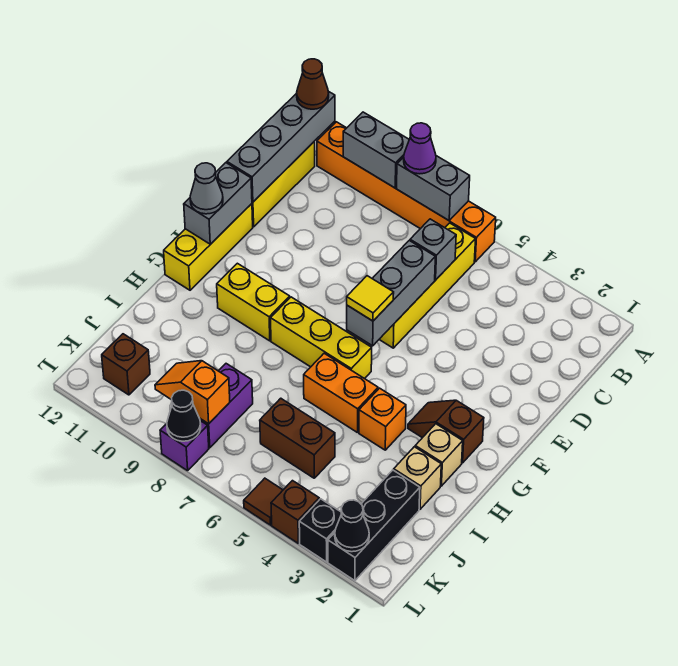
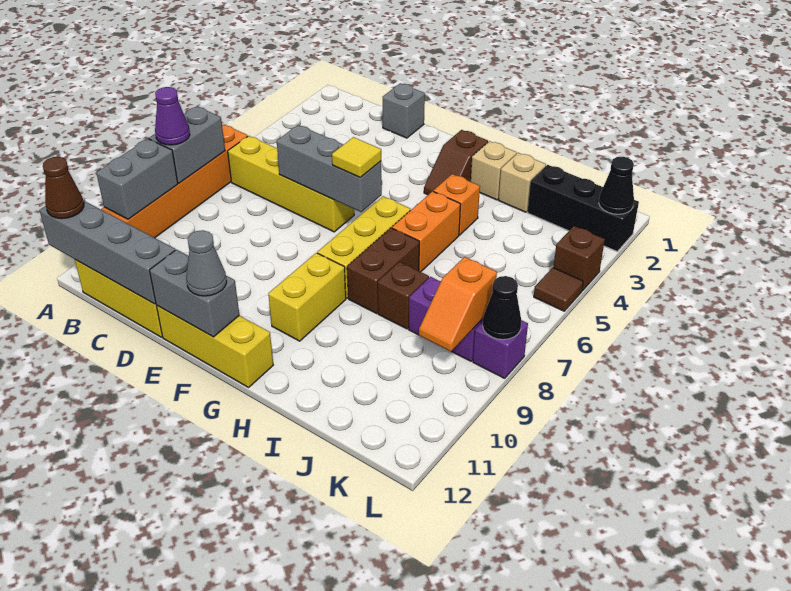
grey 1x1 brick [410,219,456,280] -> grey 1x1 brick moved to [383,83,425,138]
brown 1x2 brick [260,398,335,478] -> brown 1x2 brick moved to [347,228,419,313]
brown 1x1 brick [102,334,150,395] -> brown 1x1 brick moved to [378,262,429,329]
black 1x1 brick [299,499,341,562] -> none

